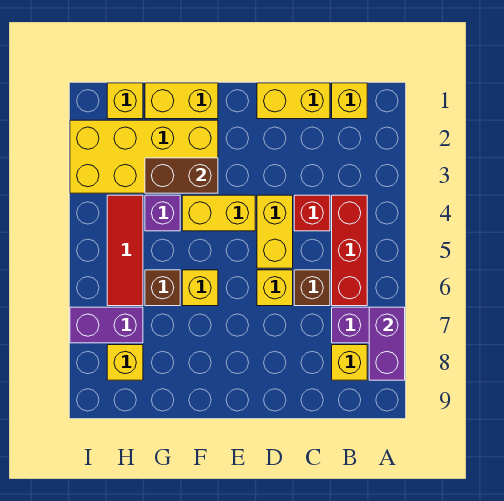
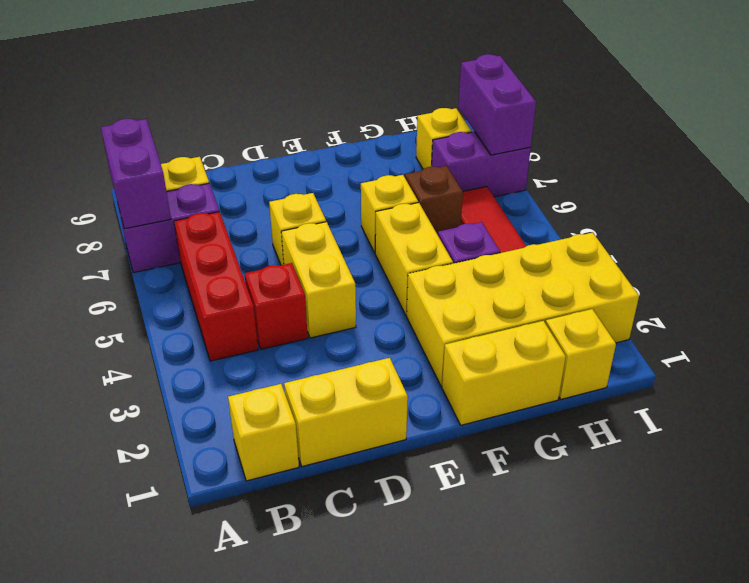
brown 1x1 brick [294,270,330,306] -> none
yellow 1x2 brick [182,195,255,231] -> yellow 1x2 brick turned to [375,203,453,316]
brown 1x2 brick [145,158,218,193] -> none
none -> purple 1x2 brick [458,54,536,155]

